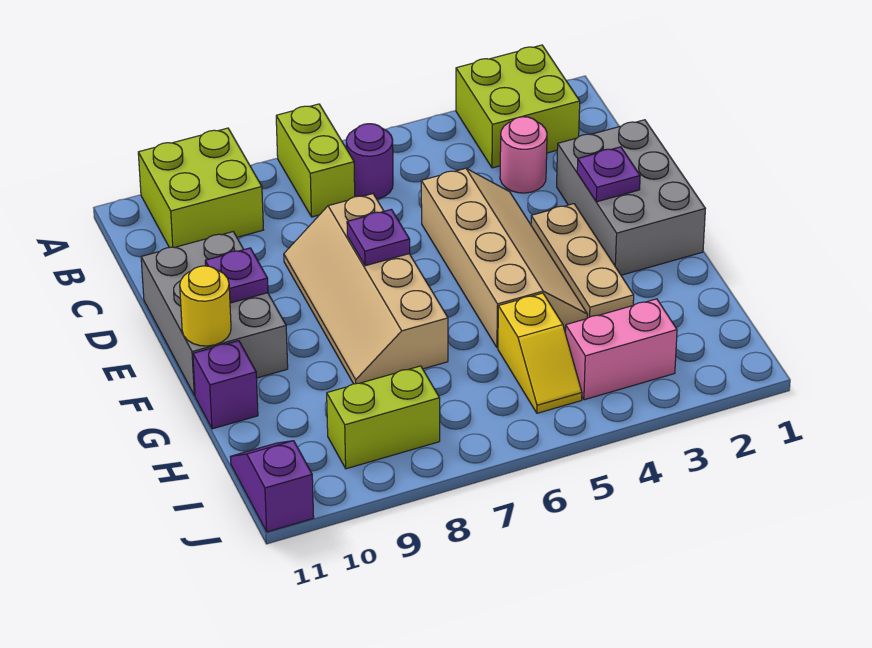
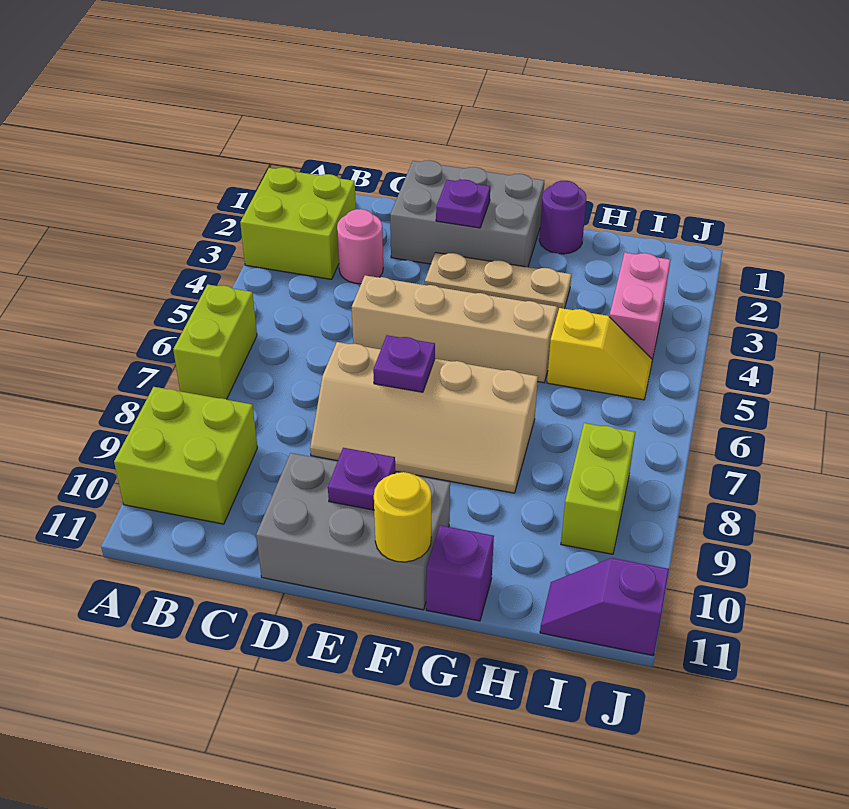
lime 1x2 brick [276,104,355,217] -> lime 1x2 brick turned to [173,284,257,399]
purple 1x1 round brick [346,124,393,199] -> purple 1x1 round brick moved to [539,181,586,254]

